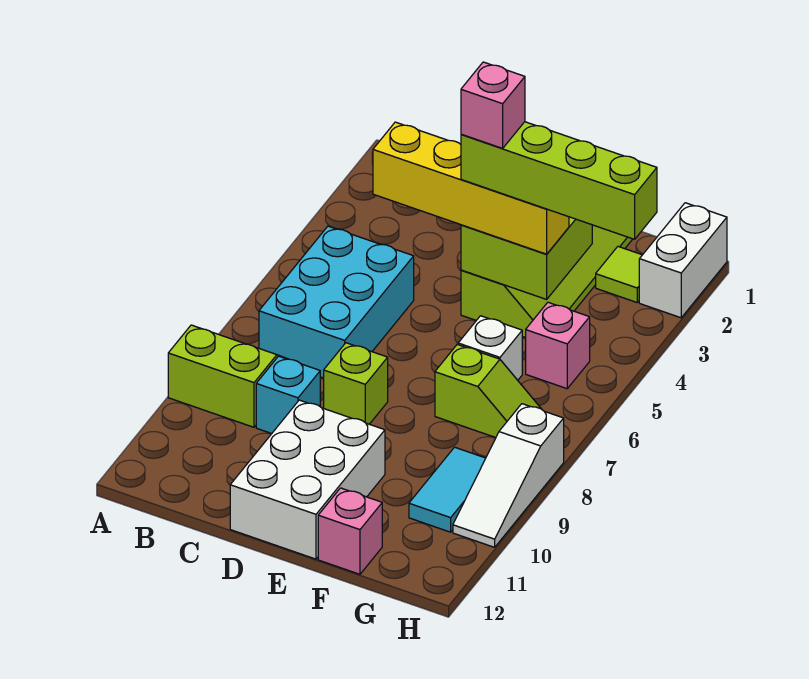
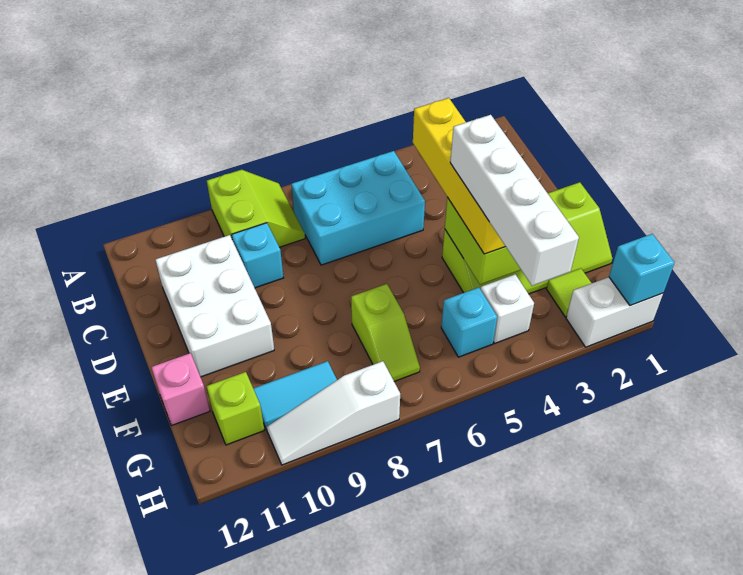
lime 1x1 brick [324,343,388,424] -> lime 1x1 brick moved to [206,372,264,445]
white 2x3 brick [230,400,385,559] -> white 2x3 brick turned to [155,235,274,377]
lime 1x4 brick [461,122,657,239] -> white 1x4 brick [450,115,579,286]
pink 1x1 brick [461,62,525,148] -> none
white 1x1 brick [458,316,522,380] -> white 1x1 brick moved to [480,274,534,343]
pink 1x1 brick [526,302,590,389] -> cyan 1x1 brick [441,287,497,357]
none -> cyan 1x1 brick [609,234,674,306]

